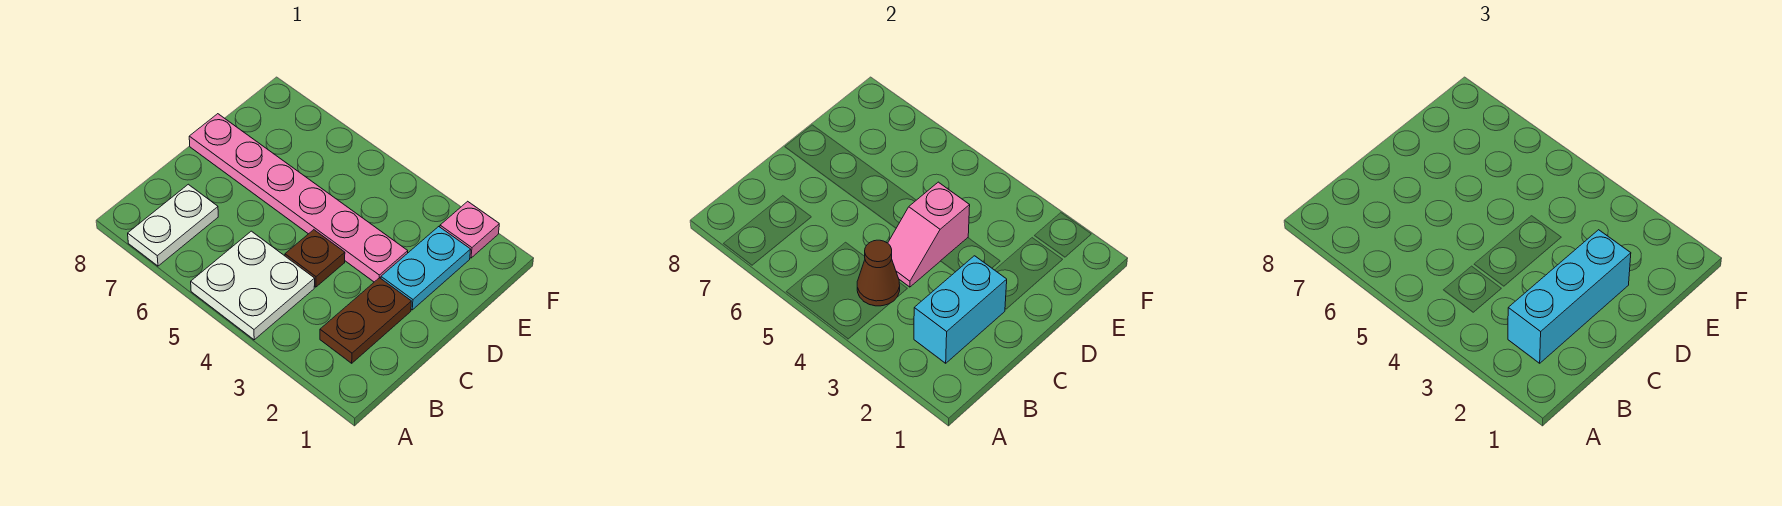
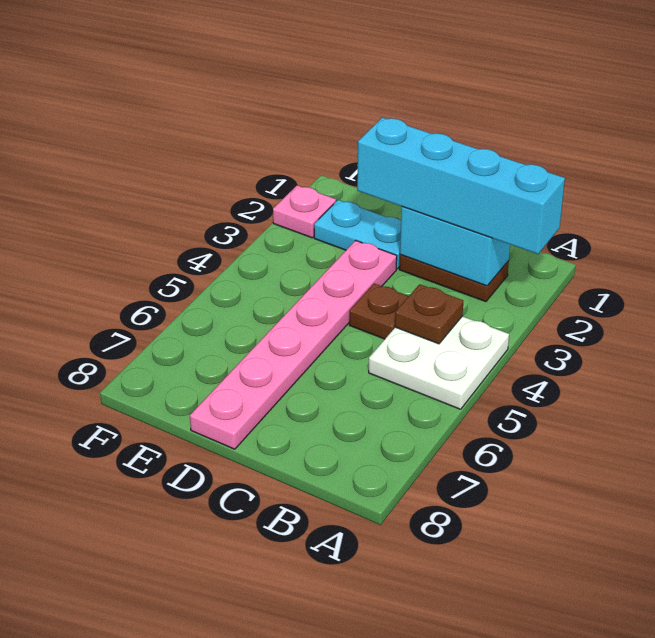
white 1x2 plate [128,184,218,266] -> none
cyan 1x3 brick [1508,230,1631,363] -> cyan 1x4 brick [357,117,565,254]
brown 1x1 cone [857,240,900,306] -> brown 1x1 plate [395,284,463,344]
pink 1x2 slope [888,182,970,287] -> none

